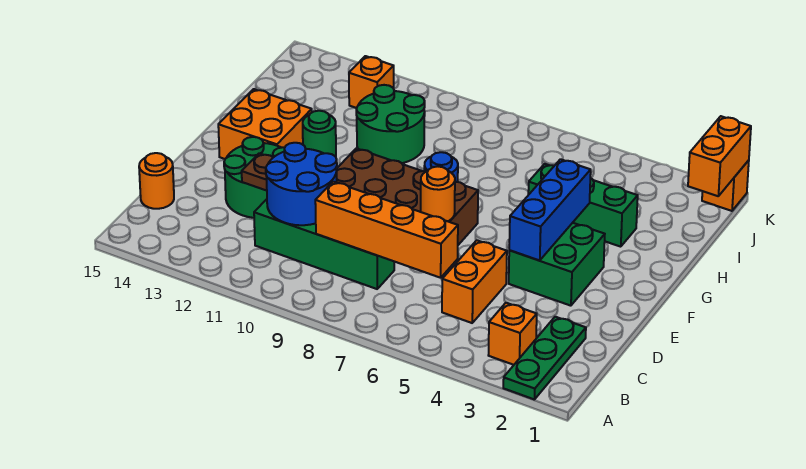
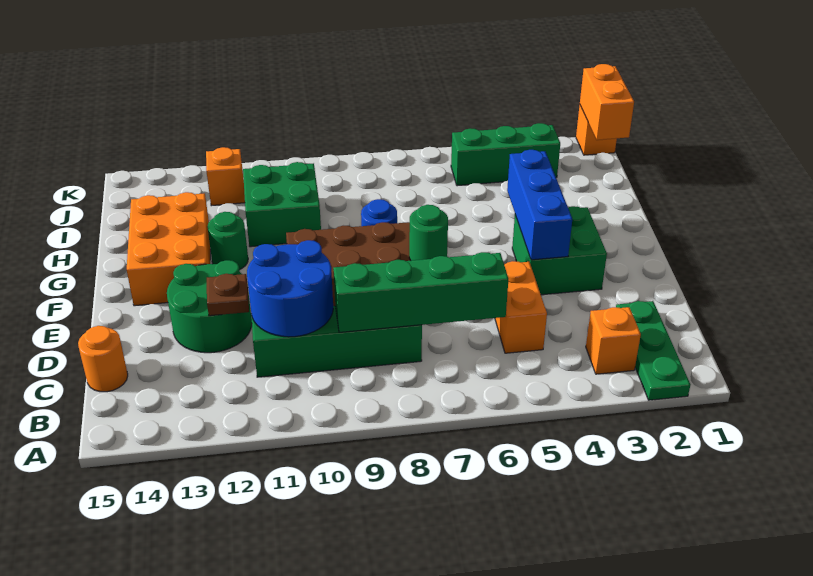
orange 1x4 brick [315,182,458,278] -> green 1x4 brick [333,252,508,332]
orange 1x1 round brick [421,166,455,221] -> green 1x1 round brick [409,205,448,261]
orange 2x2 brick [218,89,312,159] -> orange 2x3 brick [127,192,210,306]
green 1x3 brick [528,164,638,247] -> green 1x3 brick moved to [451,123,560,186]
green 2x2 round brick [356,85,425,163] -> green 2x2 brick [243,162,321,247]

